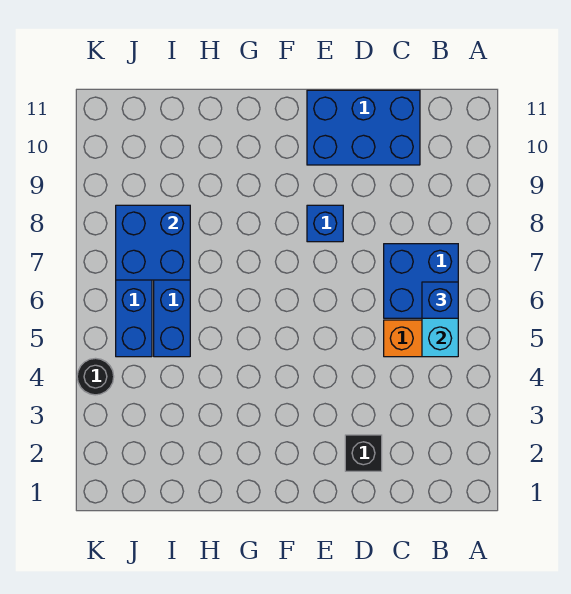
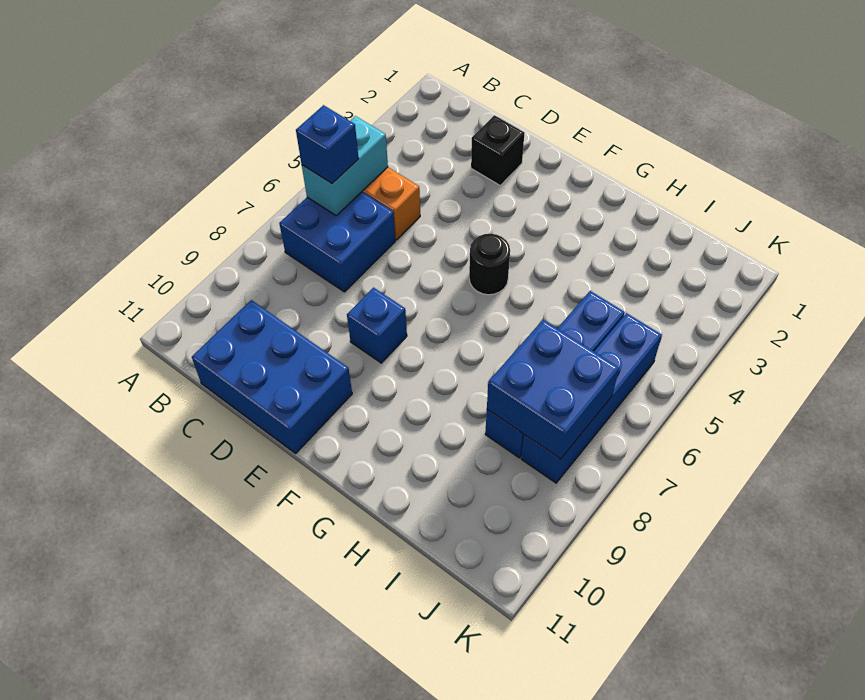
black 1x1 round brick [77,358,114,395] -> black 1x1 round brick moved to [469,234,510,295]

